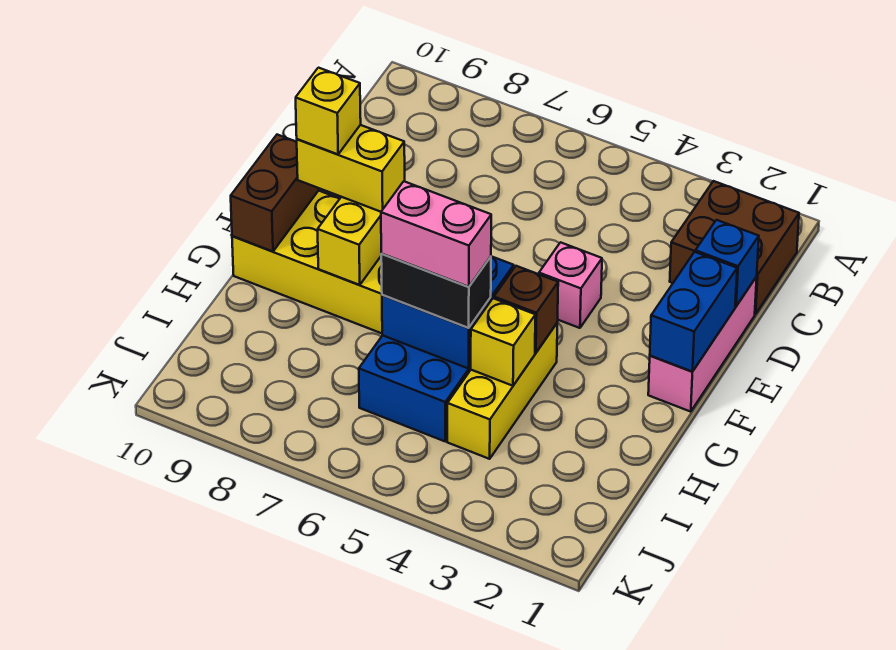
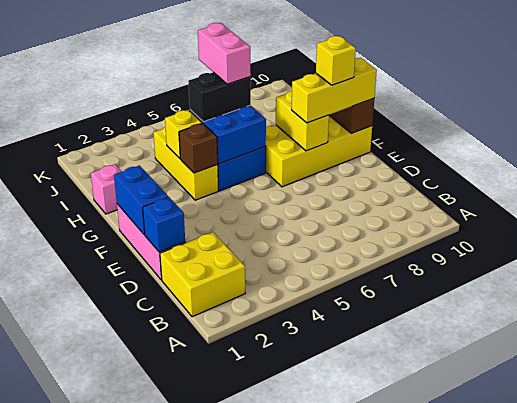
brown 2x2 brick [670,181,799,314] -> yellow 2x2 brick [160,232,245,317]
pink 1x1 brick [539,242,602,328] -> pink 1x1 brick moved to [91,164,122,214]
yellow 1x2 brick [297,125,405,212] -> yellow 1x3 brick [292,58,377,123]
pink 1x2 brick [381,181,491,287] -> pink 1x2 brick turned to [198,23,251,84]

